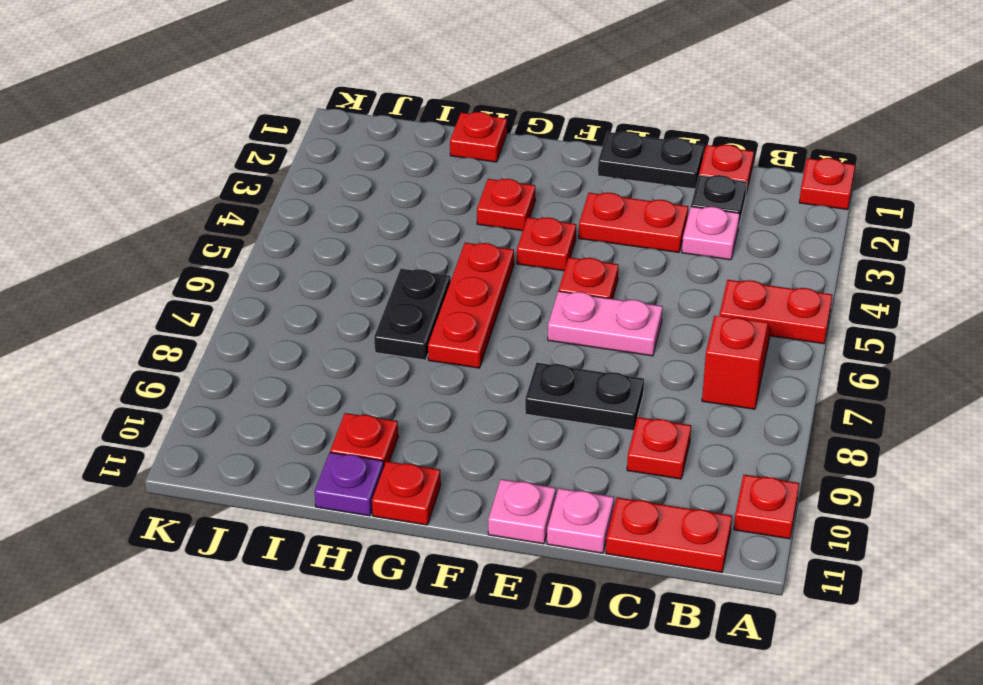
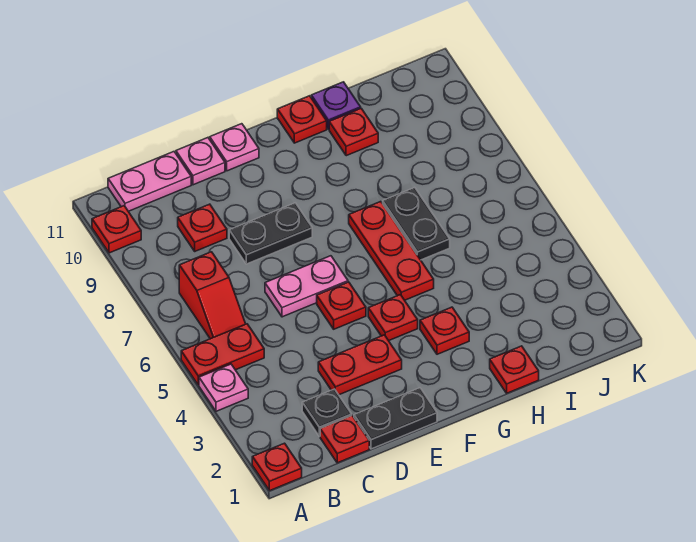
red 1x2 plate [606,497,732,572] -> pink 1x2 plate [108,152,191,211]
pink 1x1 plate [682,207,740,260] -> pink 1x1 plate moved to [199,364,248,411]

